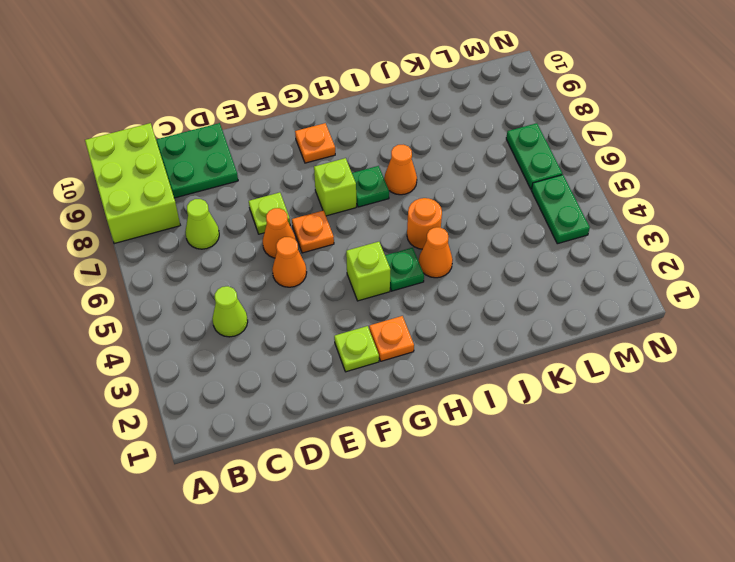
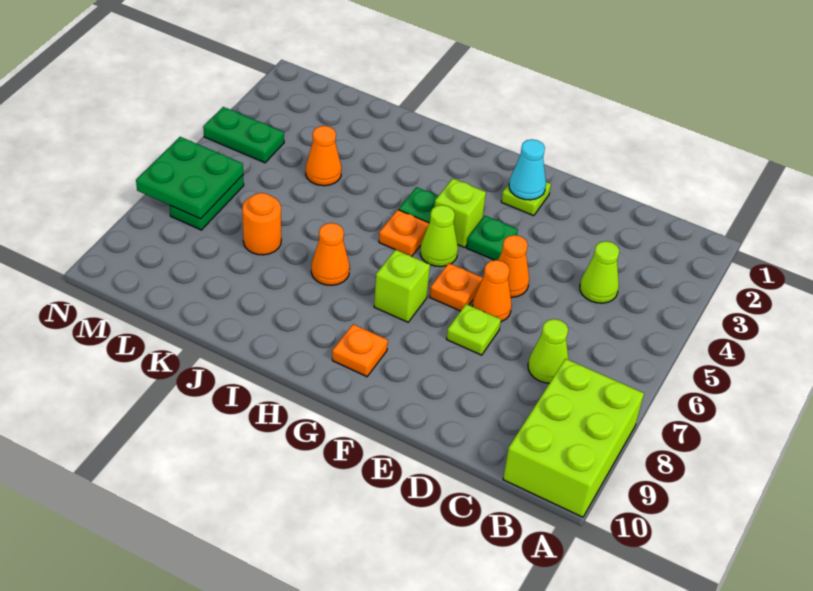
green 2x2 plate [156,123,238,198] -> green 2x2 plate moved to [136,137,243,219]
none -> cyan 1x1 cone [509,139,546,200]
orange 1x1 plate [369,316,414,361] -> orange 1x1 plate moved to [379,210,429,256]
none -> lime 1x1 cone [420,205,458,267]
green 1x1 plate [352,166,389,207] -> green 1x1 plate moved to [467,216,518,260]
orange 1x1 cone [419,227,453,278] -> orange 1x1 cone moved to [306,126,342,186]
orange 1x1 round brick [407,198,442,249] -> orange 1x1 round brick moved to [242,193,281,255]
green 1x2 plate [531,175,590,244] -> green 1x2 plate turned to [203,107,284,163]

